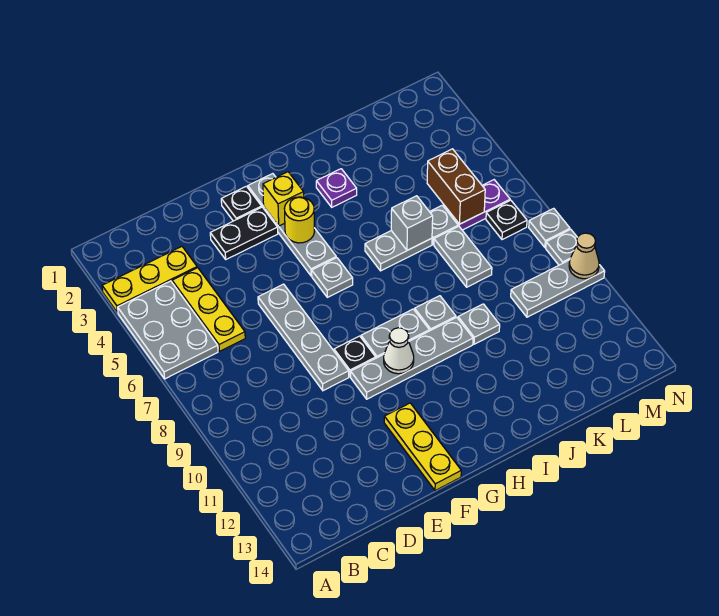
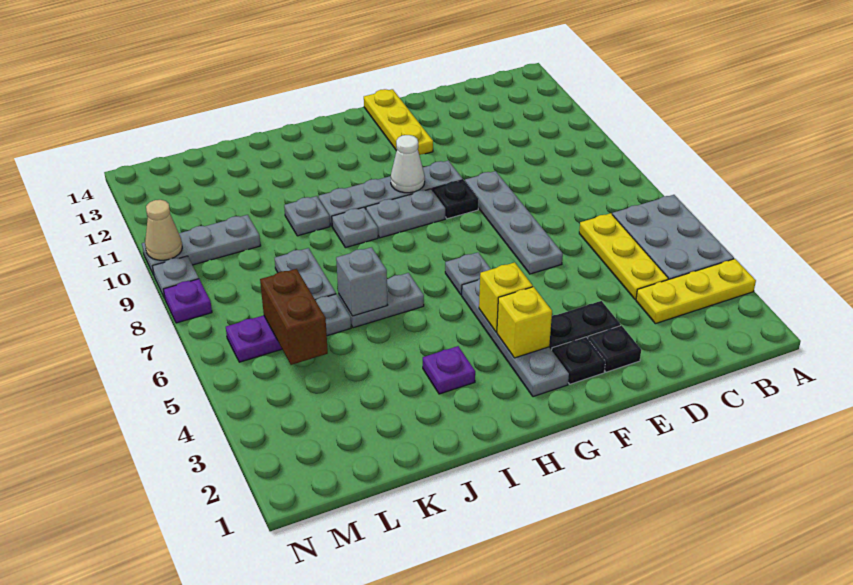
yellow 1x1 round brick [284,197,315,243] -> yellow 1x1 brick [479,262,533,332]
black 1x1 plate [486,200,527,240] -> black 1x1 plate moved to [588,325,641,372]
grey 1x1 plate [529,208,570,248] -> purple 1x1 plate [163,279,212,323]

